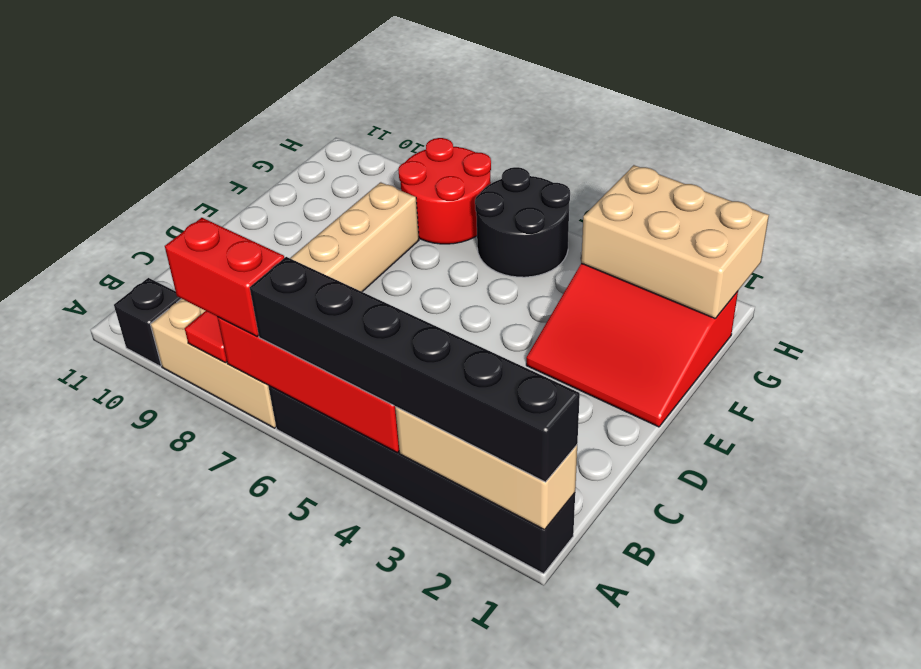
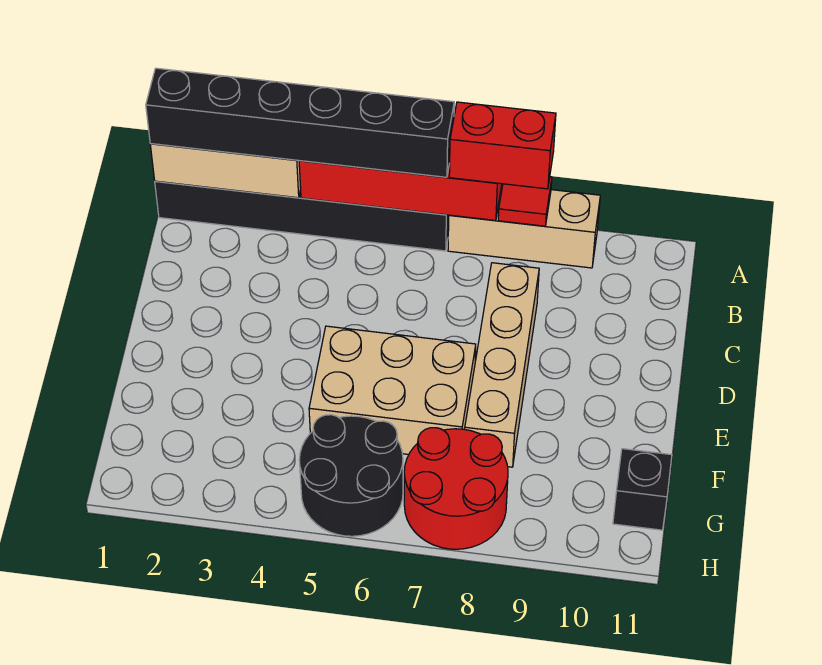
black 1x1 brick [114,278,181,366] -> black 1x1 brick moved to [613,449,672,530]
red 3x3 slope [526,263,738,427] -> none
tan 2x3 brick [581,165,769,319] -> tan 2x3 brick moved to [309,326,476,455]

